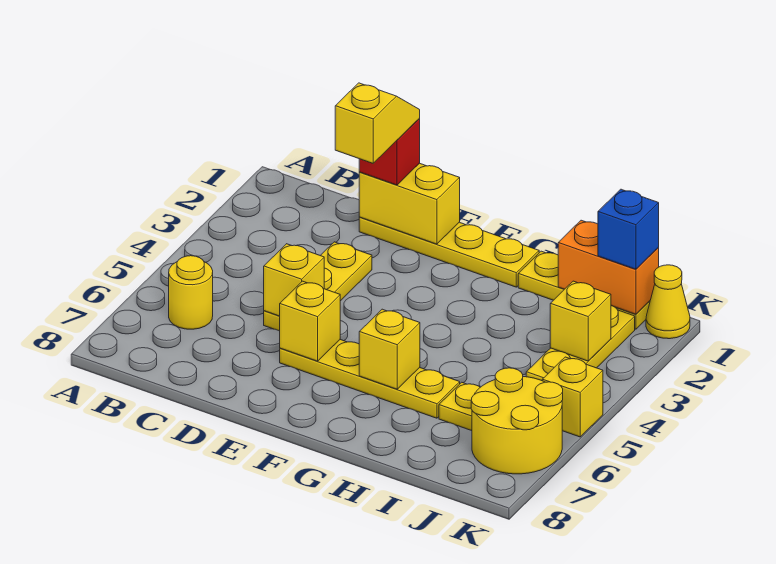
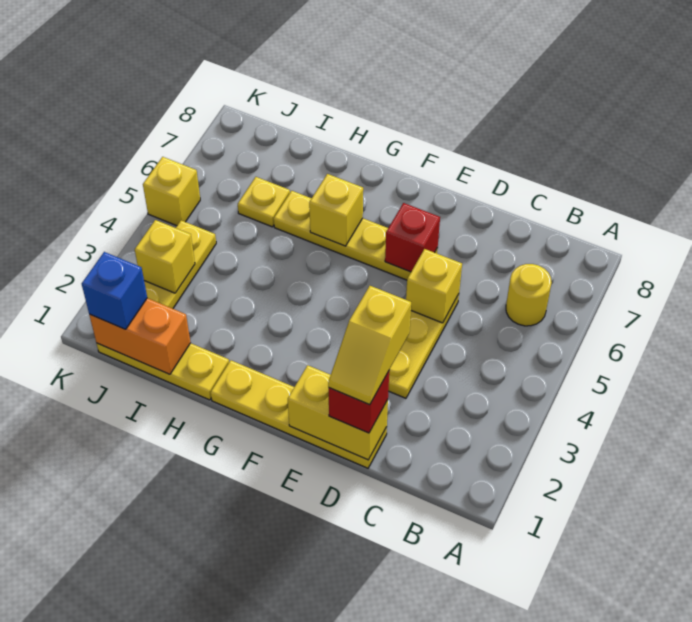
yellow 1x1 brick [280,281,340,361] -> red 1x1 brick [385,203,440,272]
yellow 2x2 round brick [471,368,563,474] -> none
yellow 1x1 cone [646,265,690,339] -> none

